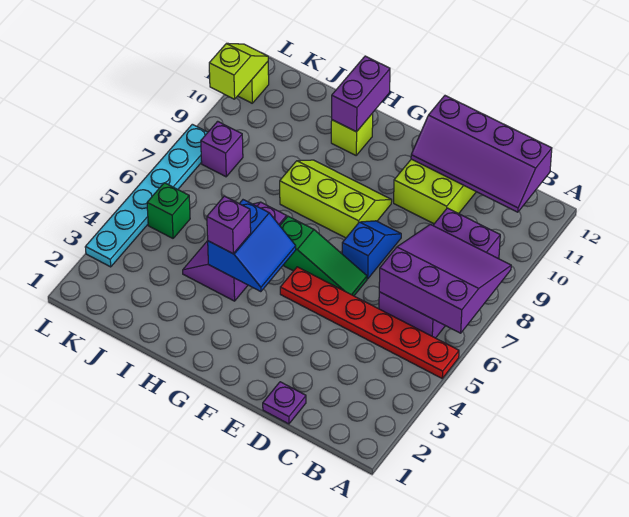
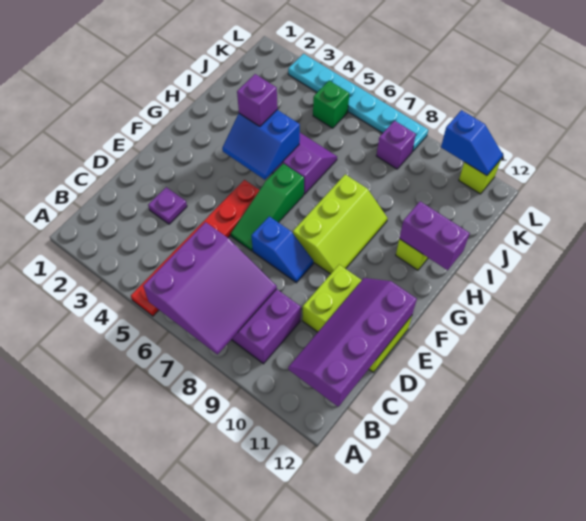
purple 1x1 plate [263,382,306,424] -> purple 1x1 plate moved to [148,187,187,224]
lime 1x2 slope [209,43,268,99] -> blue 1x2 slope [441,110,503,176]

